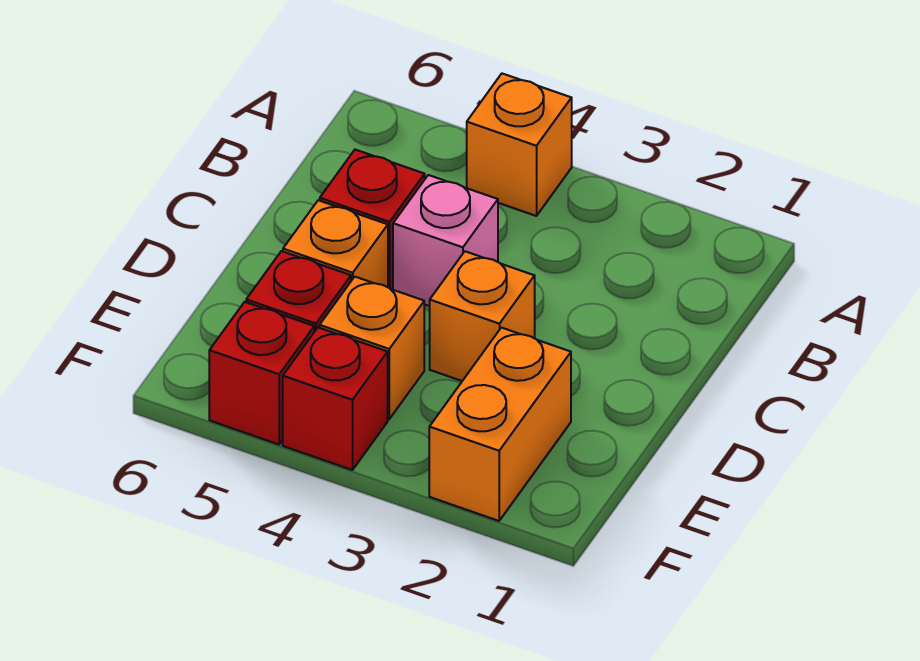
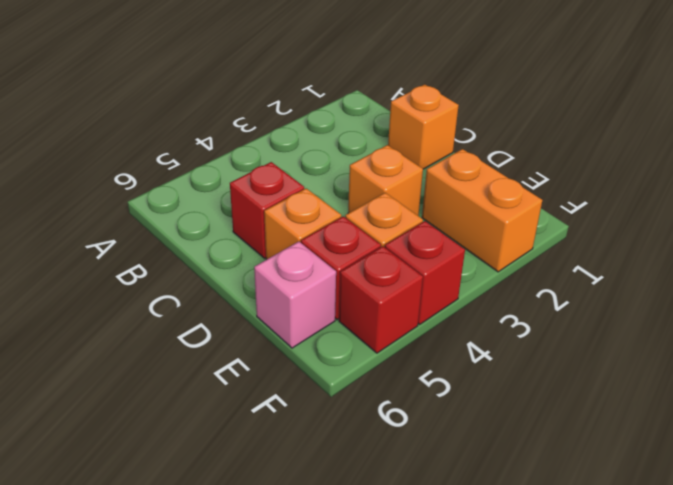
orange 1x1 brick [467,74,572,216] -> orange 1x1 brick moved to [388,84,459,169]
pink 1x1 brick [393,175,498,306] -> pink 1x1 brick moved to [254,242,336,348]

